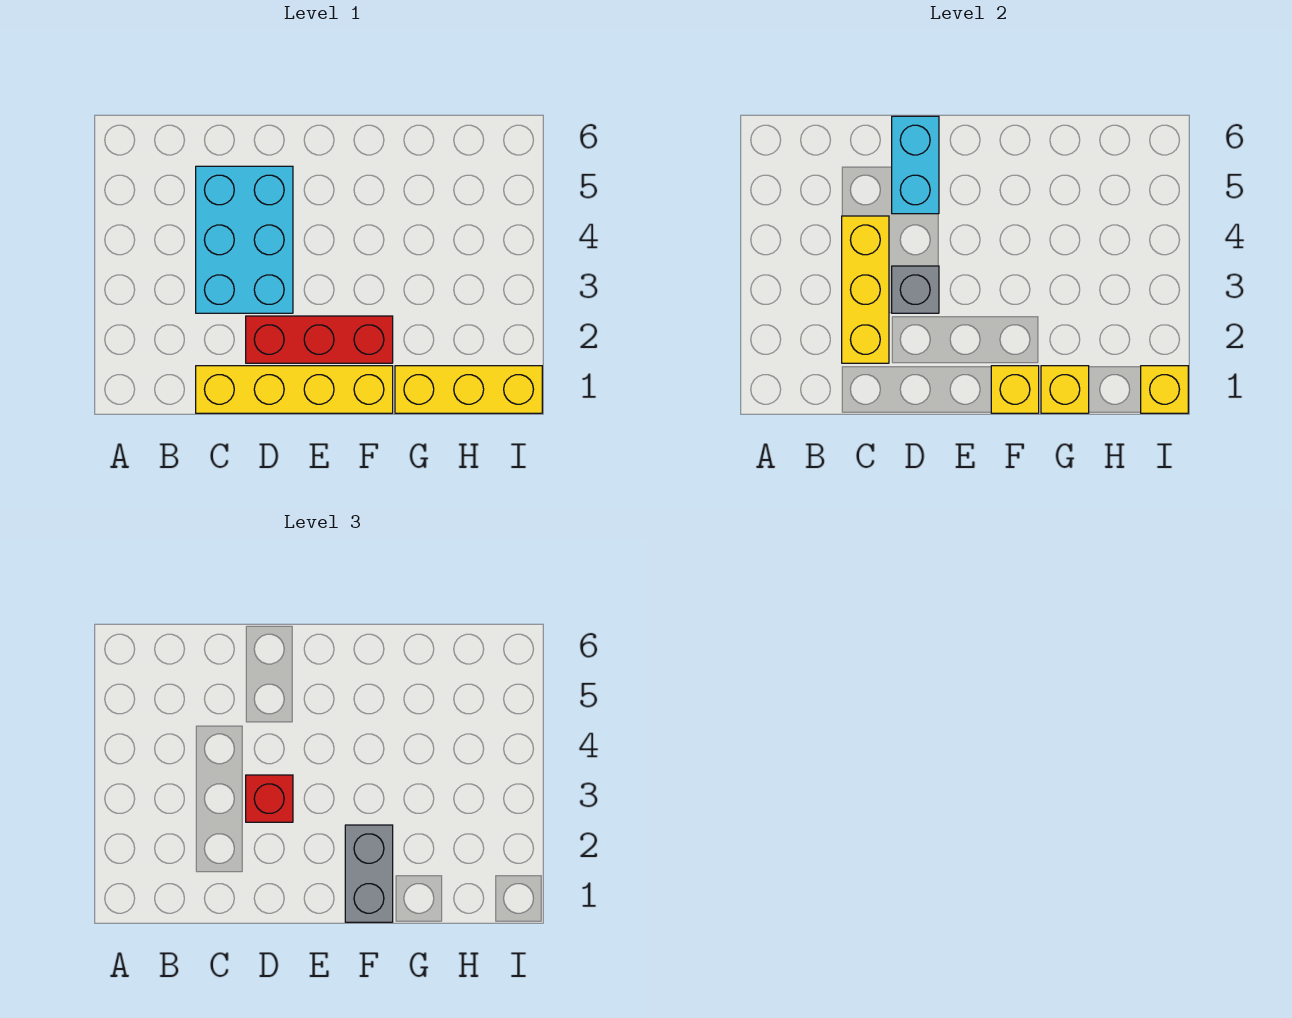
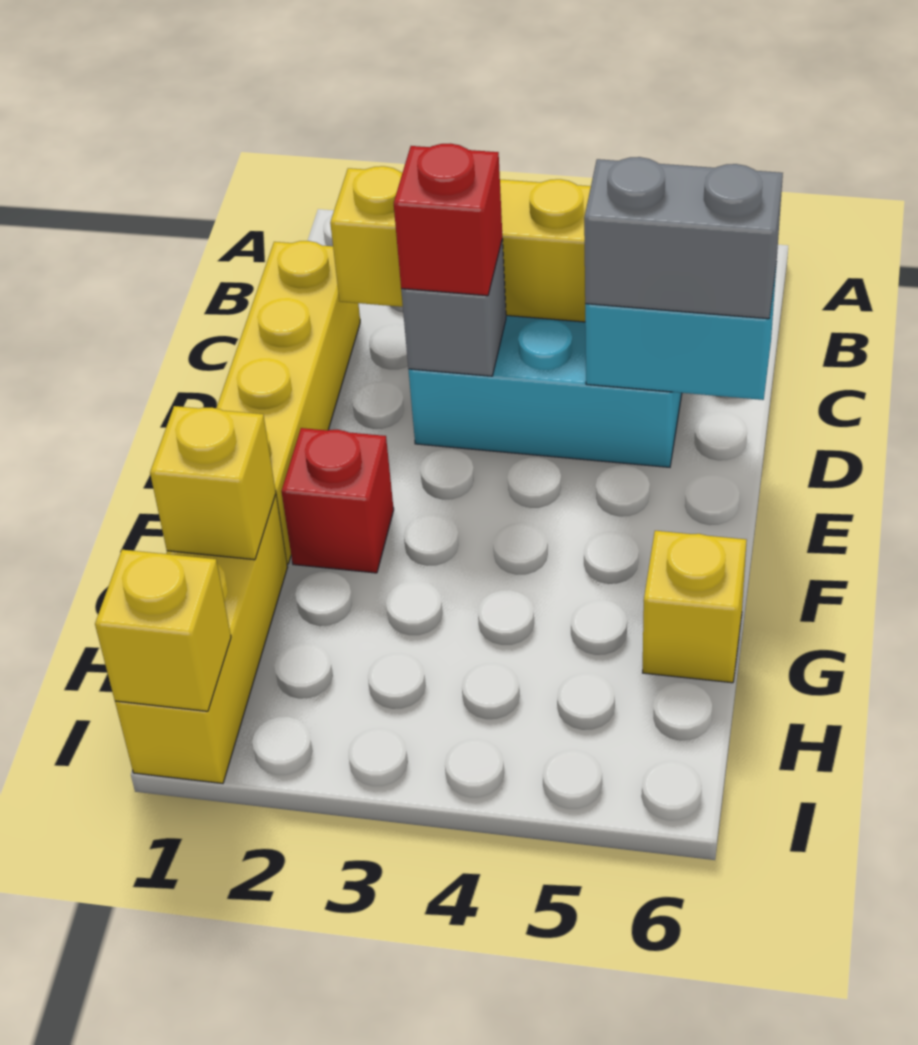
red 1x3 brick [246,316,393,363] -> red 1x1 brick [281,428,394,573]
yellow 1x1 brick [991,366,1039,413] -> yellow 1x1 brick moved to [643,531,747,683]
grey 1x2 brick [345,825,393,922] -> grey 1x2 brick moved to [584,157,783,319]

